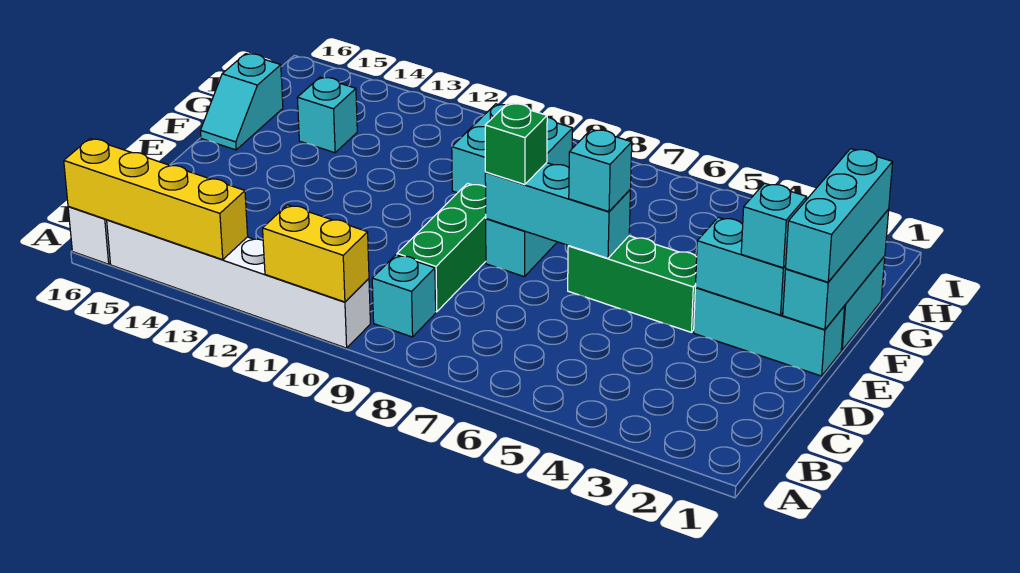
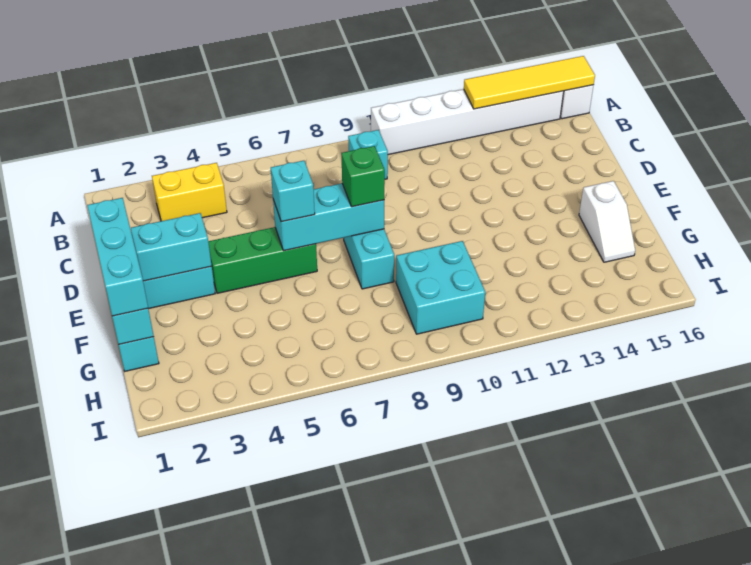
yellow 1x2 brick [263,205,369,302] -> yellow 1x2 brick moved to [152,163,227,221]
yellow 1x4 brick [64,139,248,260] -> yellow 1x4 tile [464,56,595,109]
green 1x3 brick [397,183,486,312] -> none
cyan 1x1 brick [741,183,807,268] -> none
none -> white 1x2 slope [579,181,635,262]
cyan 1x2 slope [200,54,283,150] -> none
cyan 1x1 brick [297,77,357,153] -> none

